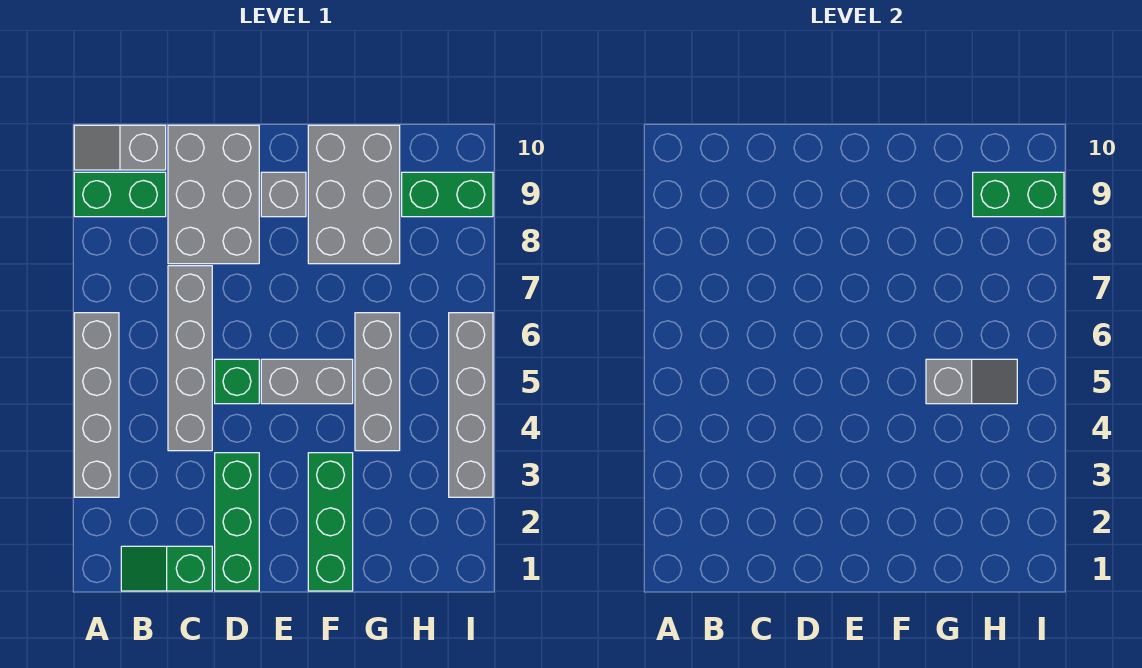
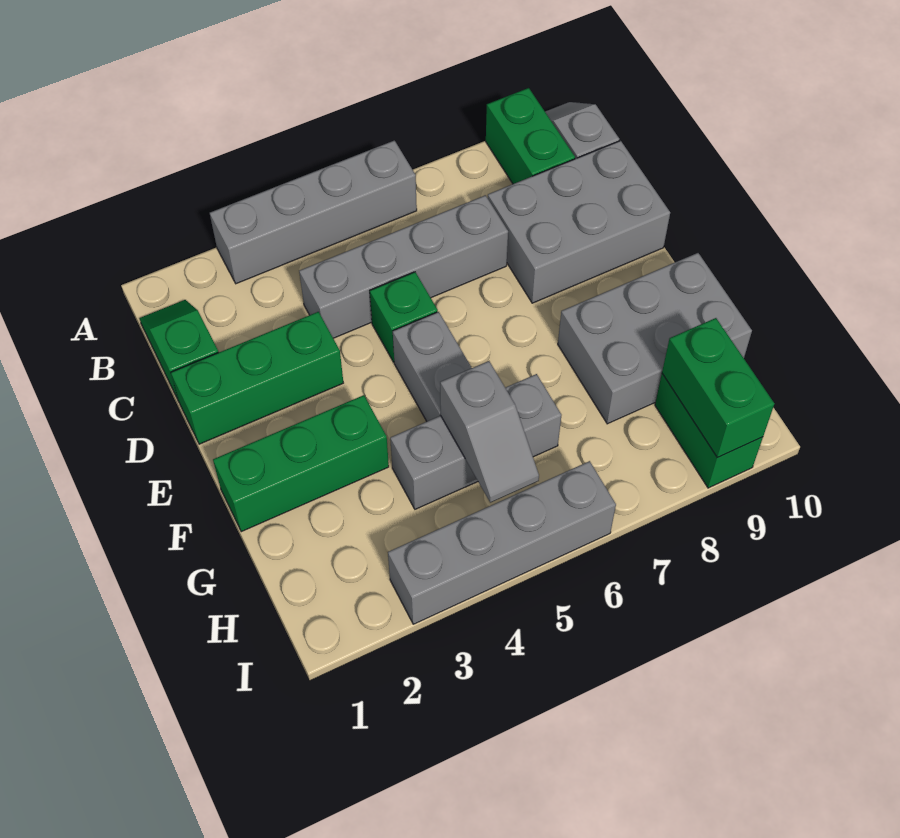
grey 1x1 brick [261,172,306,217] -> none

